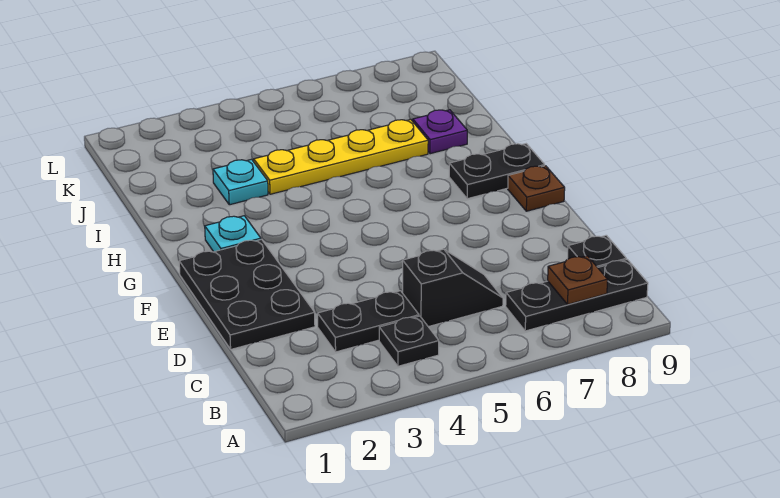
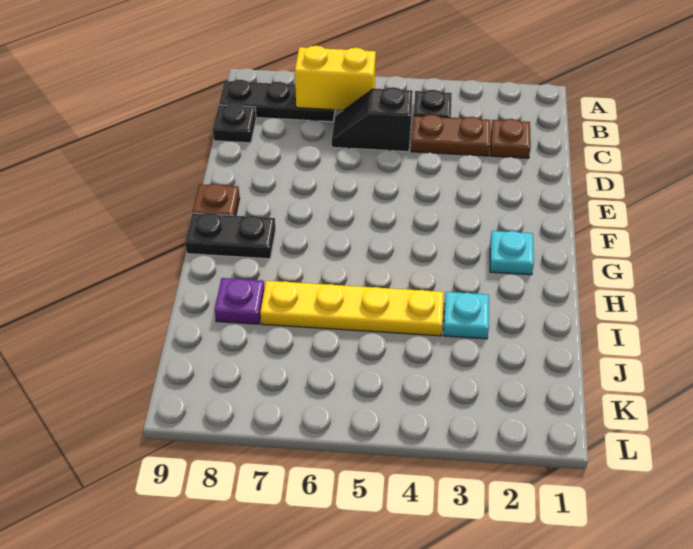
none -> yellow 1x2 brick [295,46,376,110]
brown 1x1 plate [548,256,608,305] -> brown 1x1 plate moved to [491,119,531,158]
black 1x2 plate [318,291,419,352] -> brown 1x2 plate [411,115,490,156]
black 2x3 plate [179,239,315,349] -> none

